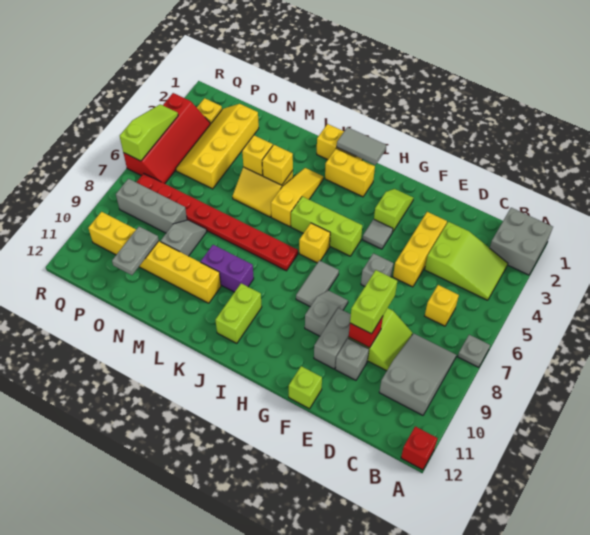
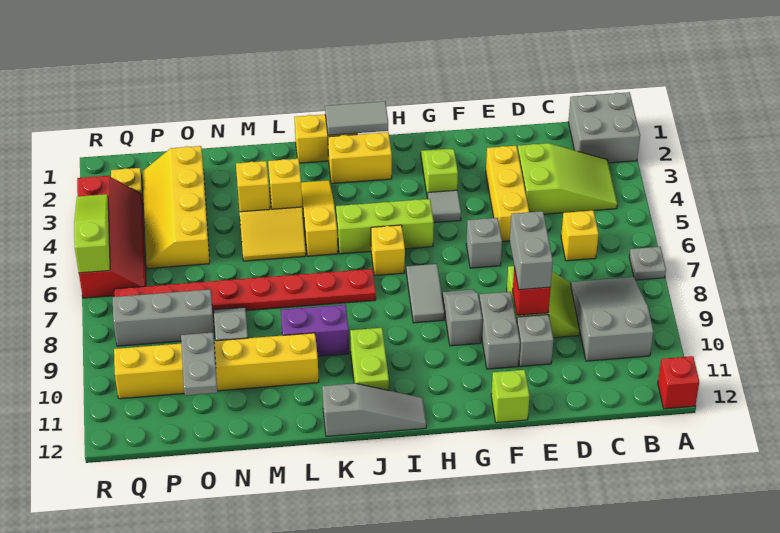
lime 1x2 brick [350,270,397,334] -> grey 1x2 brick [510,211,553,290]
none -> grey 1x3 slope [322,383,426,437]

